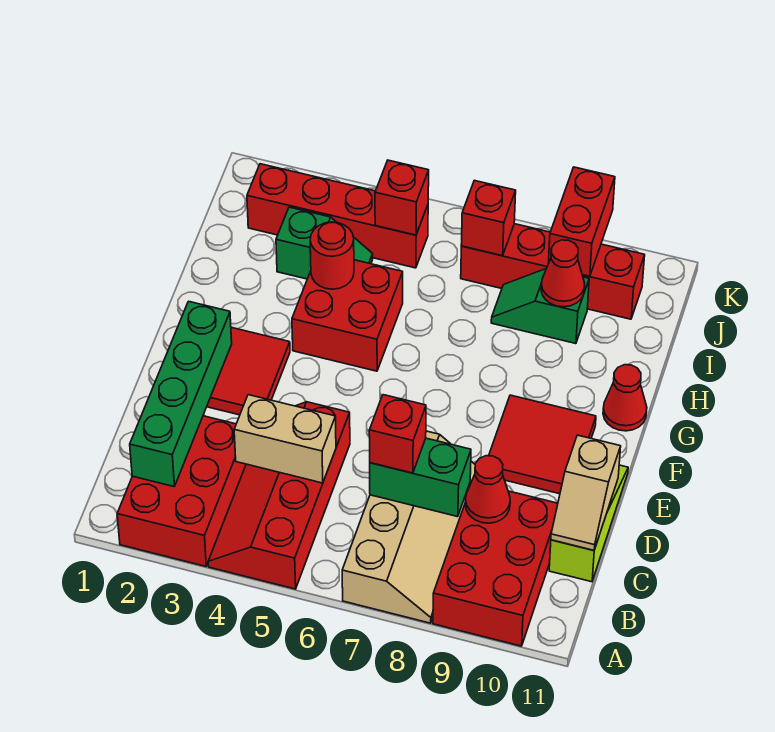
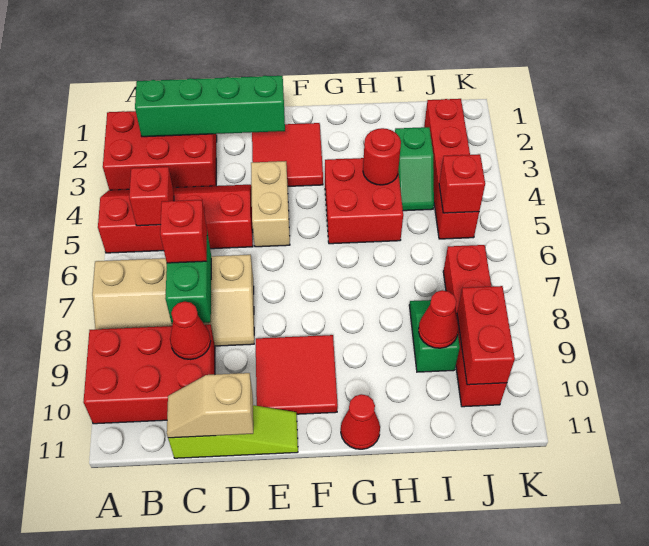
tan 1x2 brick [234,395,336,483] -> tan 1x2 brick moved to [251,161,290,247]
red 1x1 brick [461,180,516,256] -> red 1x1 brick moved to [129,167,174,226]
red 1x2 brick [549,167,615,276] -> red 1x2 brick turned to [457,286,515,385]

